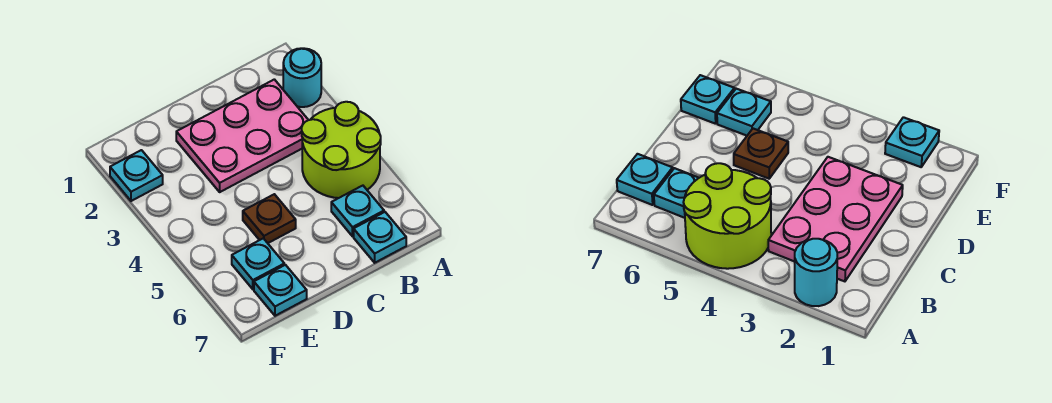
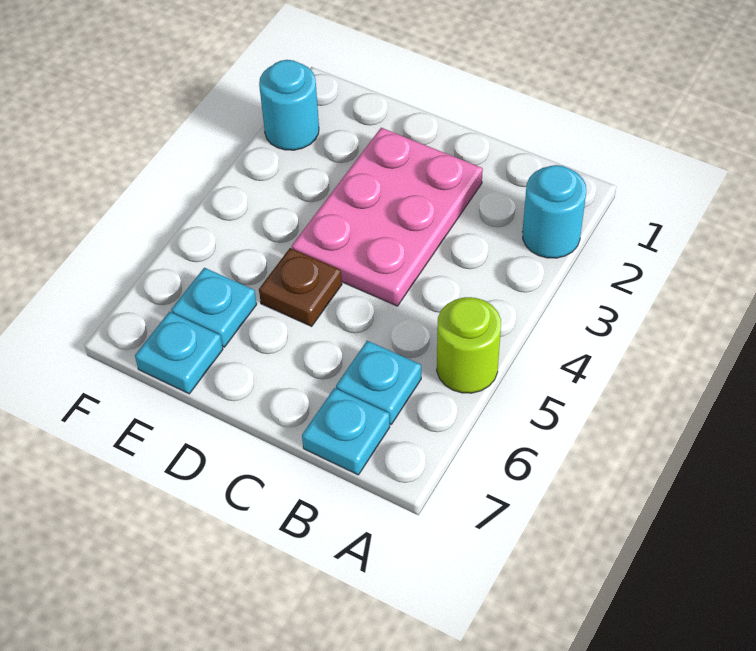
lime 2x2 round brick [302,102,381,198] -> lime 1x1 round brick [437,297,501,393]
pink 2x3 plate [176,79,308,192] -> pink 2x3 plate turned to [292,128,483,306]
cyan 1x1 plate [110,150,163,201] -> cyan 1x1 round brick [259,60,319,150]

